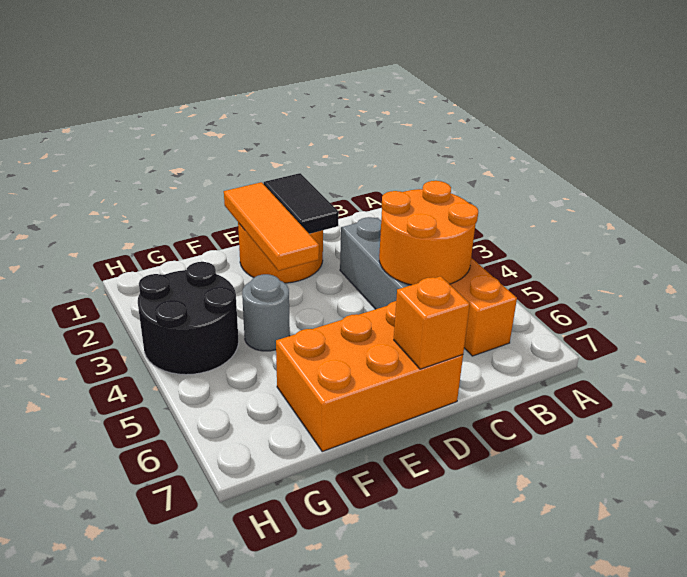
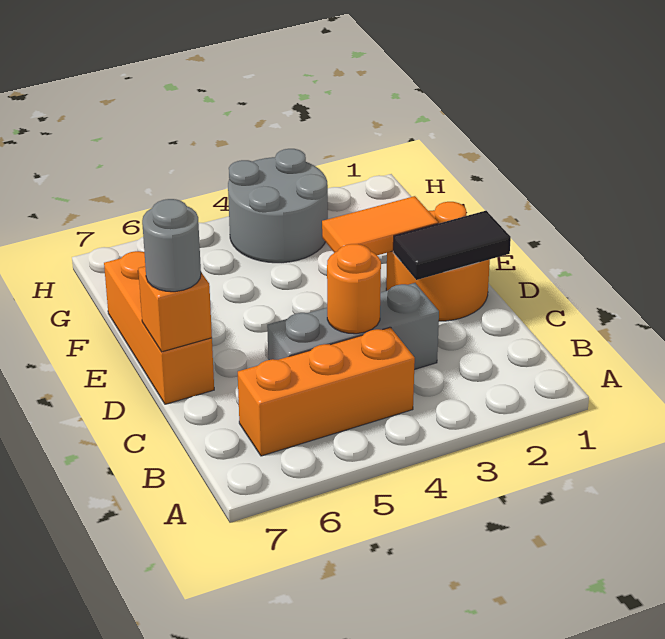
orange 2x2 round brick [379,181,478,285] -> orange 1x1 round brick [327,244,381,334]
orange 2x3 brick [276,301,463,451] -> orange 1x3 brick [104,251,214,404]
orange 1x3 tile [224,182,319,271] -> orange 1x2 tile [322,196,438,255]
grey 1x1 round brick [242,274,290,351] -> grey 1x1 round brick moved to [142,199,201,292]
black 2x2 round brick [138,262,238,375] -> grey 2x2 round brick [228,149,328,263]

